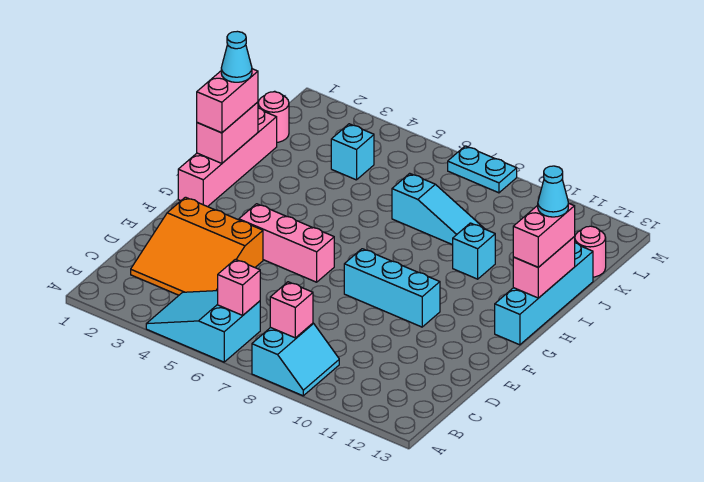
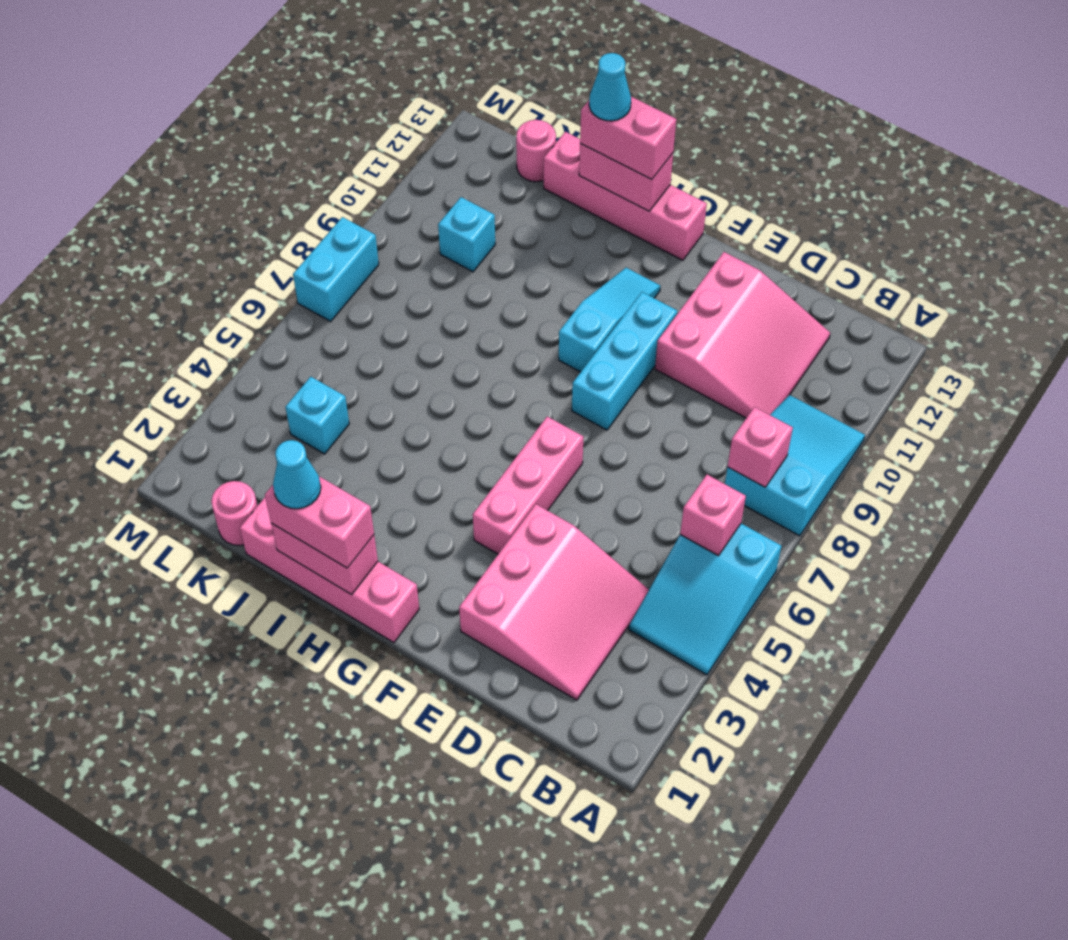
cyan 2x2 slope [252,323,339,396] -> cyan 2x3 slope [725,395,865,536]
orange 3x3 slope [131,197,263,295] -> pink 3x3 slope [459,504,649,700]
none -> pink 3x3 slope [655,252,830,418]
cyan 1x4 brick [495,243,593,345] -> pink 1x4 brick [544,132,707,260]
cyan 1x1 brick [453,223,495,279] -> cyan 1x1 brick moved to [438,197,495,272]
cyan 1x3 slope [392,173,484,245] -> cyan 1x3 slope moved to [559,268,660,372]
cyan 1x2 plate [448,146,517,193] -> cyan 1x2 brick [293,217,379,321]

